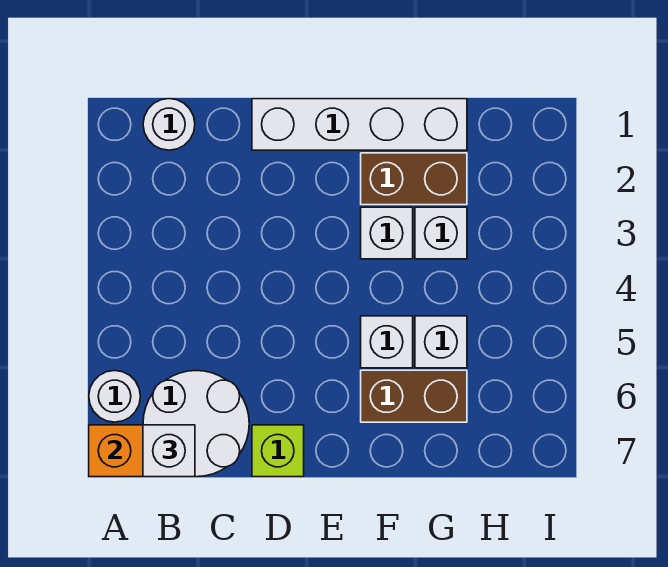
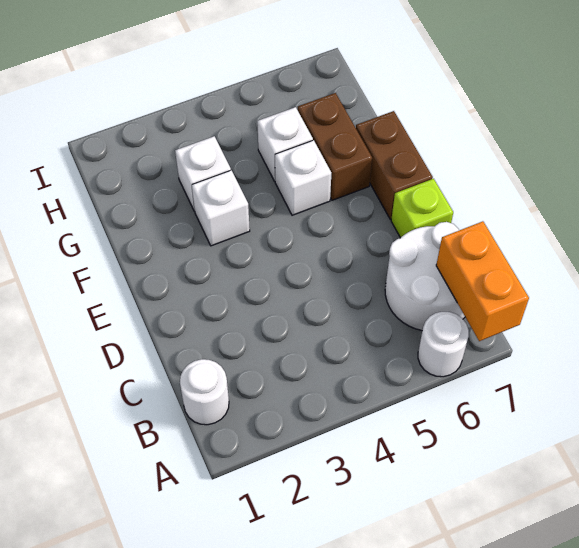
white 1x1 brick [143,425,195,477] -> none
white 1x4 brick [252,99,467,150] -> none
brown 1x2 brick [361,153,467,205] -> brown 1x2 brick moved to [356,111,433,219]

